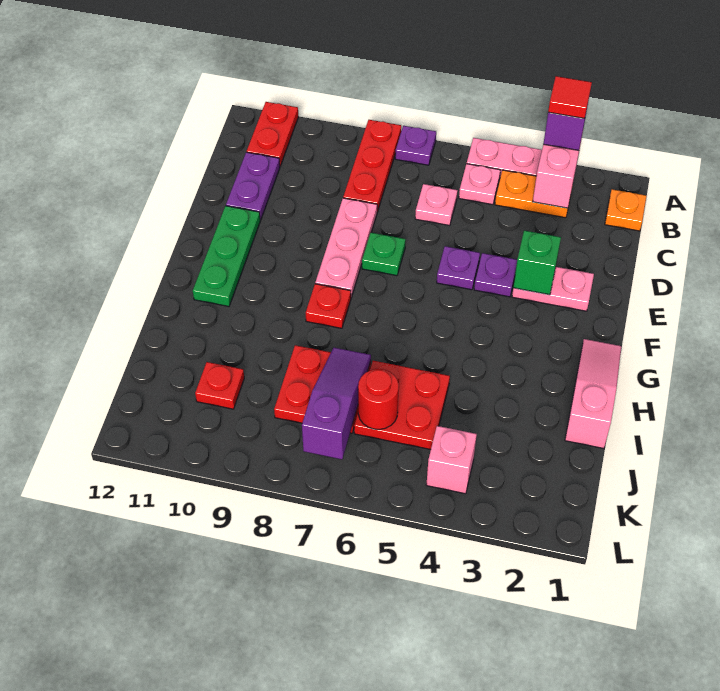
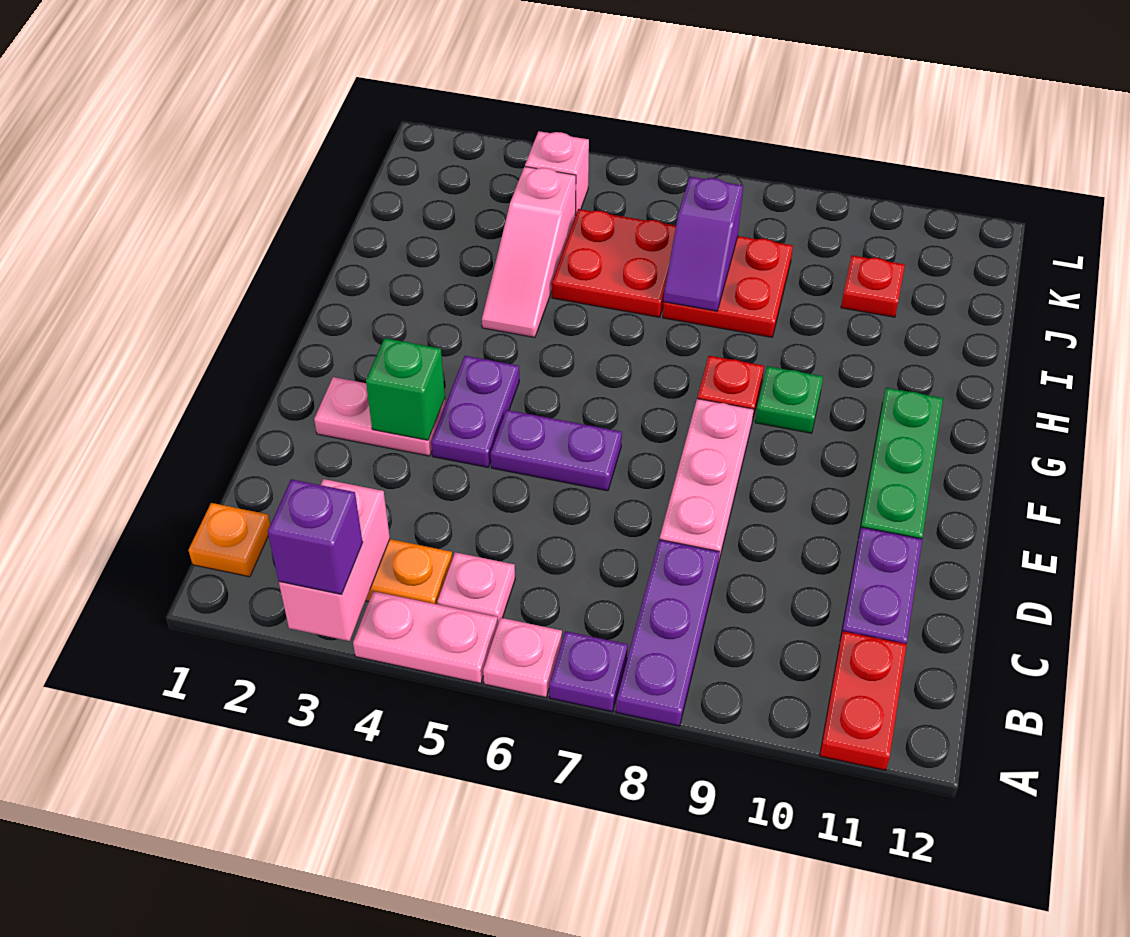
red 1x1 tile [548,76,592,119] -> none
red 1x3 plate [343,120,401,212] -> purple 1x3 plate [616,540,720,726]
pink 1x1 plate [415,184,458,226] -> pink 1x1 plate moved to [483,618,562,697]
purple 1x1 plate [474,253,517,297] -> purple 1x2 plate [431,356,519,467]
purple 1x1 plate [437,246,480,290] -> purple 1x2 plate [491,410,622,491]
green 1x1 plate [362,233,406,276] -> green 1x1 plate moved to [755,366,823,433]
pink 1x3 slope [565,339,621,448] -> pink 1x3 slope moved to [482,167,576,337]
purple 1x3 slope [302,348,371,459] -> purple 1x2 slope [664,177,743,311]
red 1x1 round brick [358,369,399,429] -> none

